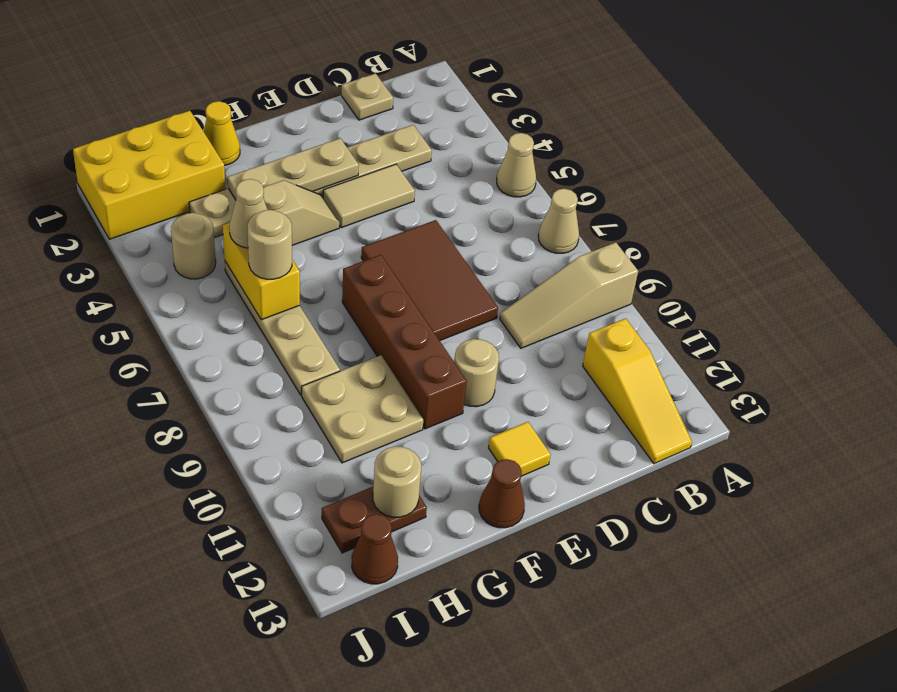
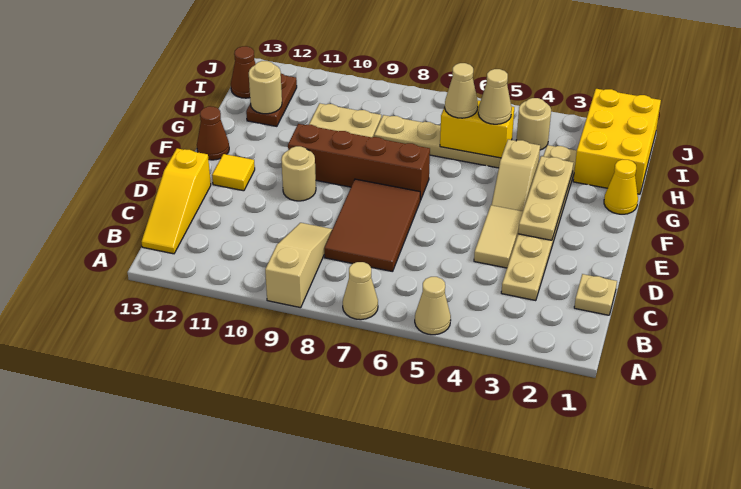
yellow 1x3 slope [583,319,692,464] -> yellow 1x3 slope turned to [142,148,211,254]
brown 2x3 tile [361,220,498,341] -> brown 2x3 tile turned to [324,179,420,272]
tan 1x1 round brick [248,210,292,279] -> tan 1x1 cone [445,63,478,118]

